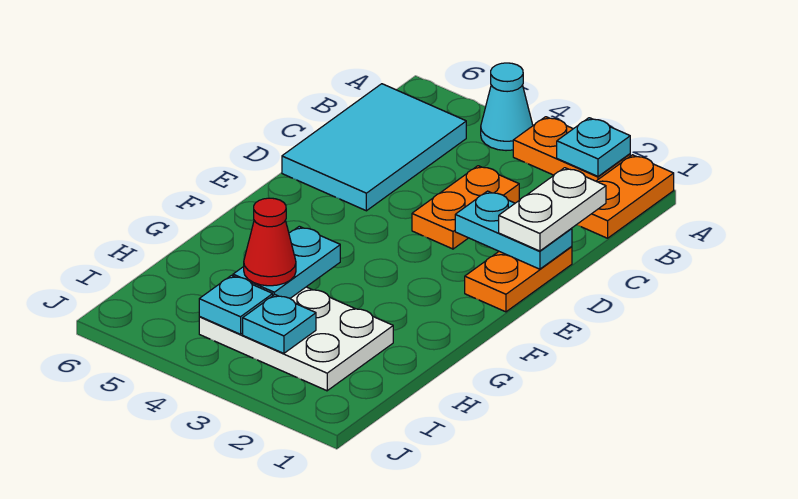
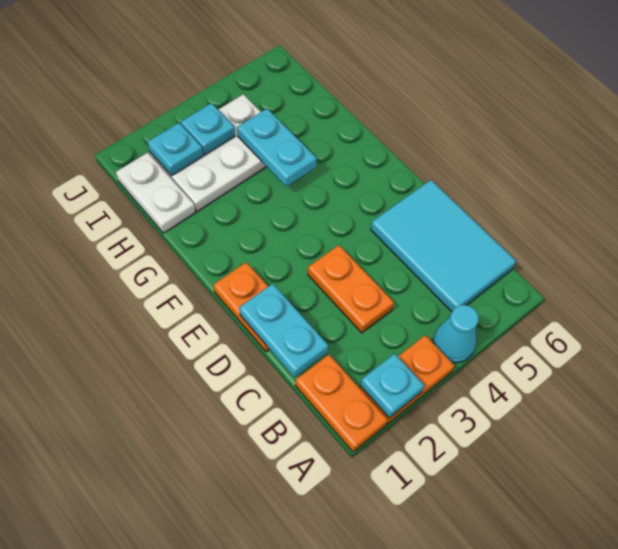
white 1x2 plate [499,168,606,251] -> white 1x2 plate moved to [116,153,195,233]
cyan 1x2 plate [455,191,572,269] -> cyan 1x2 plate turned to [239,284,328,377]
red 1x1 cone [244,198,296,286] -> none
cyan 1x1 plate [199,275,273,334] -> cyan 1x1 plate moved to [148,123,203,176]

